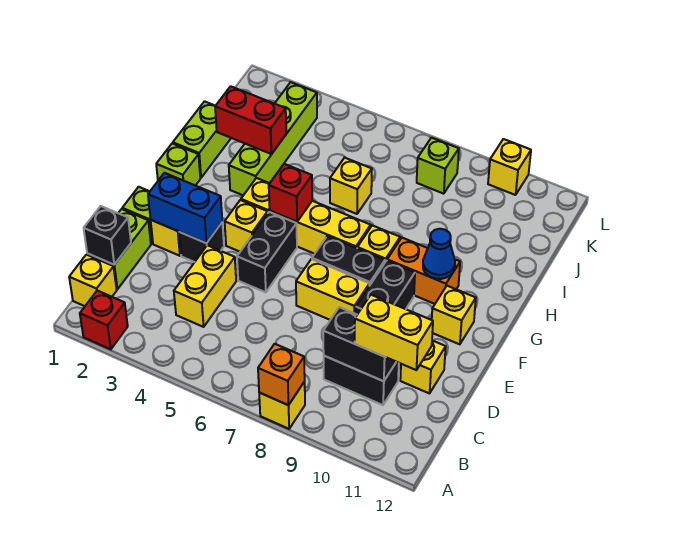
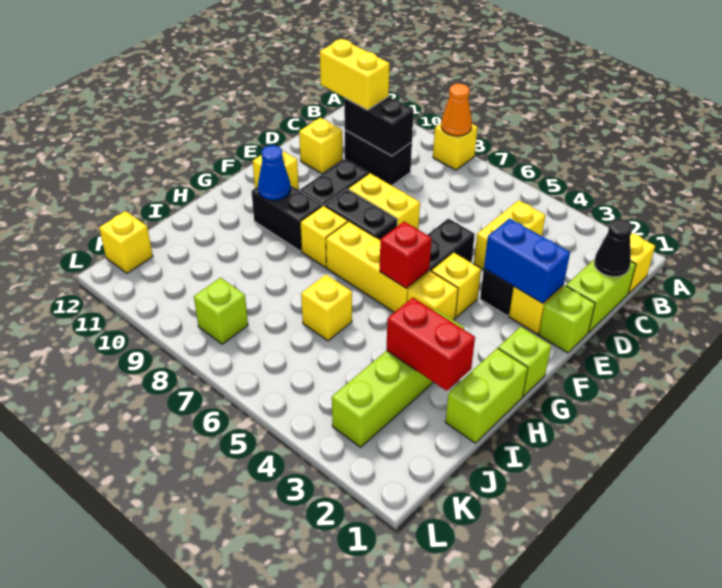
red 1x1 brick [80,291,128,349] -> none
orange 1x1 brick [258,344,305,405] -> orange 1x1 cone [441,84,472,136]
black 1x1 brick [84,206,131,265] -> black 1x1 cone [594,219,633,277]
orange 1x2 brick [387,238,460,304] -> black 1x2 brick [252,186,322,251]
yellow 1x1 brick [488,139,531,195] -> yellow 1x1 brick moved to [99,211,153,273]

